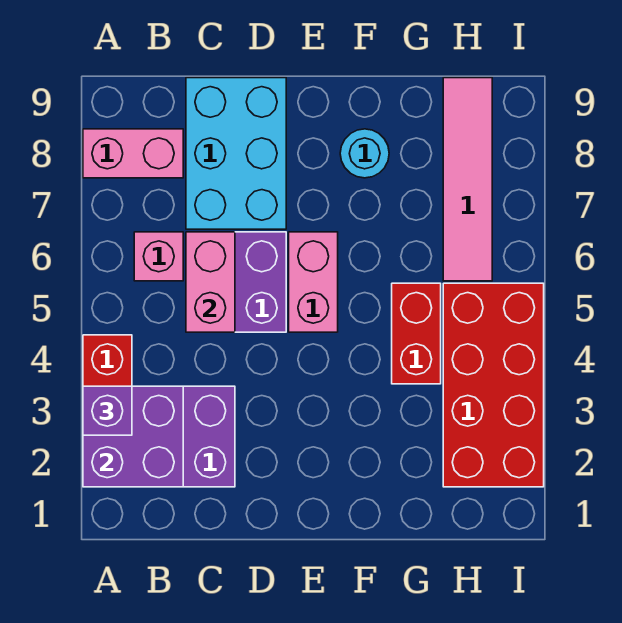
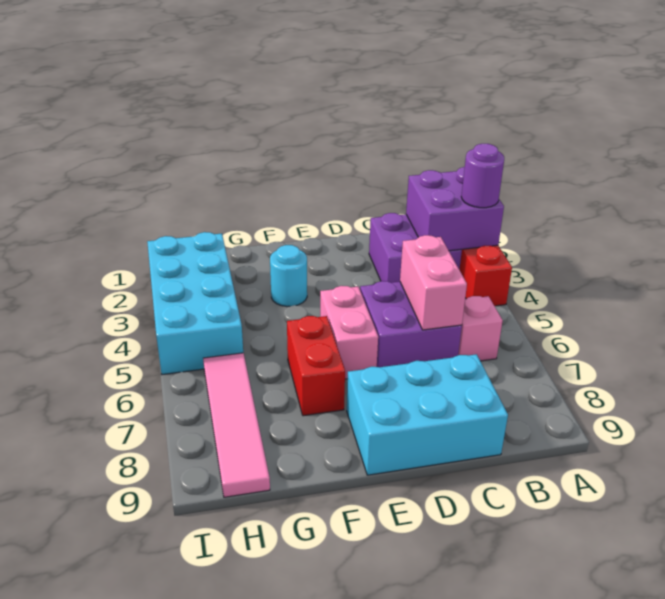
purple 1x1 brick [83,386,132,435] -> purple 1x1 round brick [461,144,504,208]
pink 1x2 brick [83,129,183,178] -> none
cyan 2x3 brick [186,78,286,229] -> cyan 2x3 brick turned to [347,354,508,475]
cyan 1x1 round brick [340,129,389,178] -> cyan 1x1 round brick moved to [270,245,307,307]
red 1x2 brick [392,283,441,384] -> red 1x2 brick moved to [287,316,345,416]
red 2x4 brick [443,283,544,487] -> cyan 2x4 brick [147,232,243,375]

